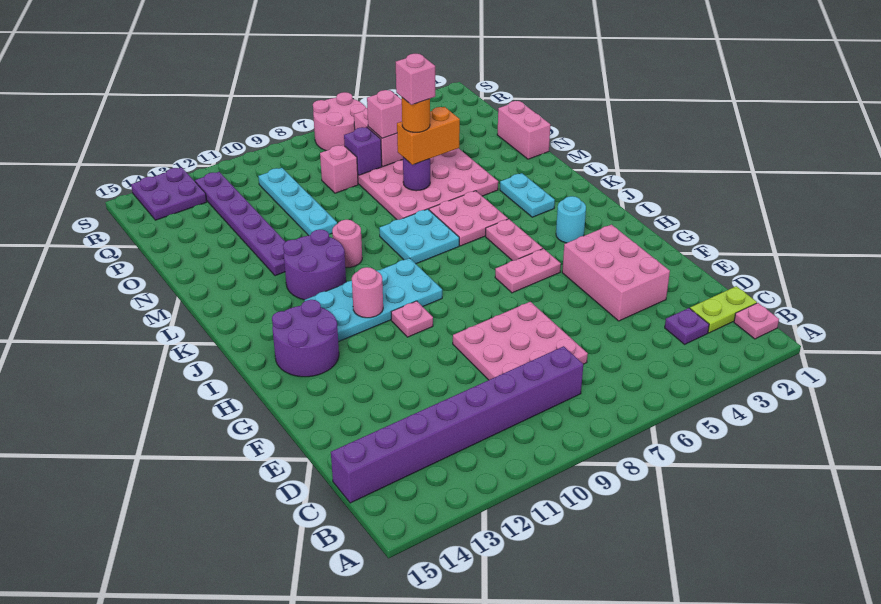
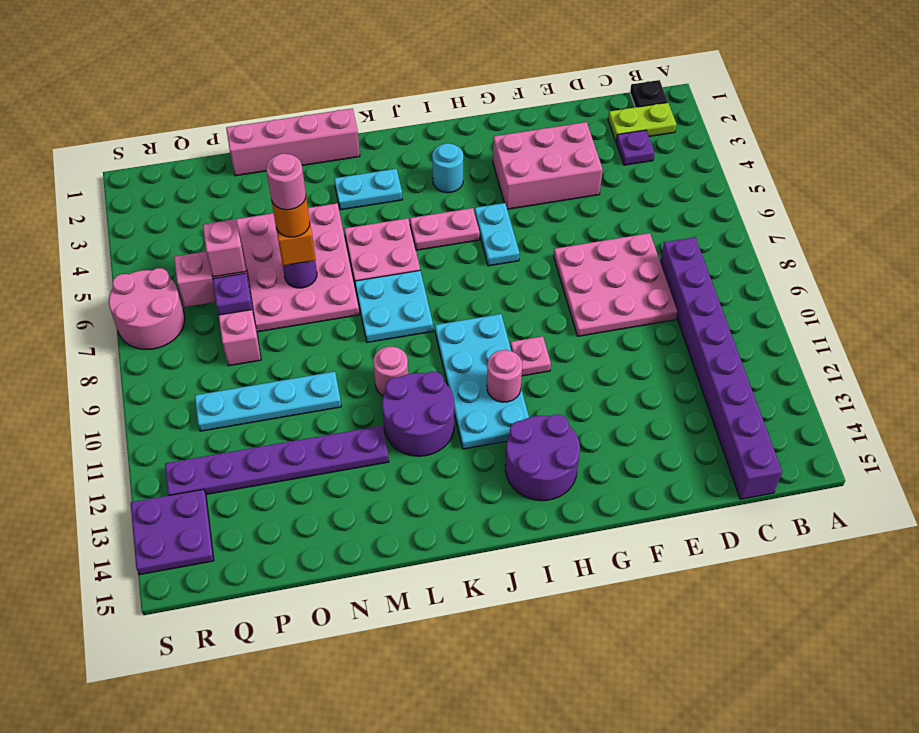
pink 1x1 plate [734,303,779,339] -> black 1x1 plate [630,80,668,107]
lime 1x2 plate [690,286,757,333] -> lime 1x2 plate turned to [608,103,676,141]
pink 1x2 plate [495,249,561,293] -> cyan 1x2 plate [475,203,519,266]
pink 1x2 brick [497,101,550,159] -> pink 1x4 brick [226,109,360,176]
pink 1x1 brick [396,54,435,105] -> pink 1x1 round brick [266,154,306,210]

